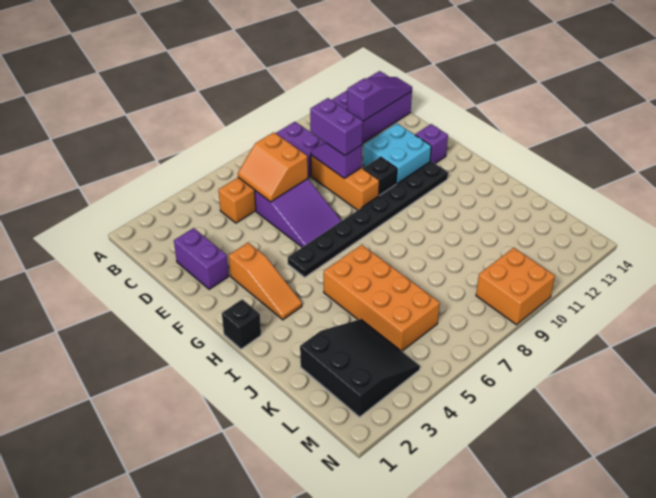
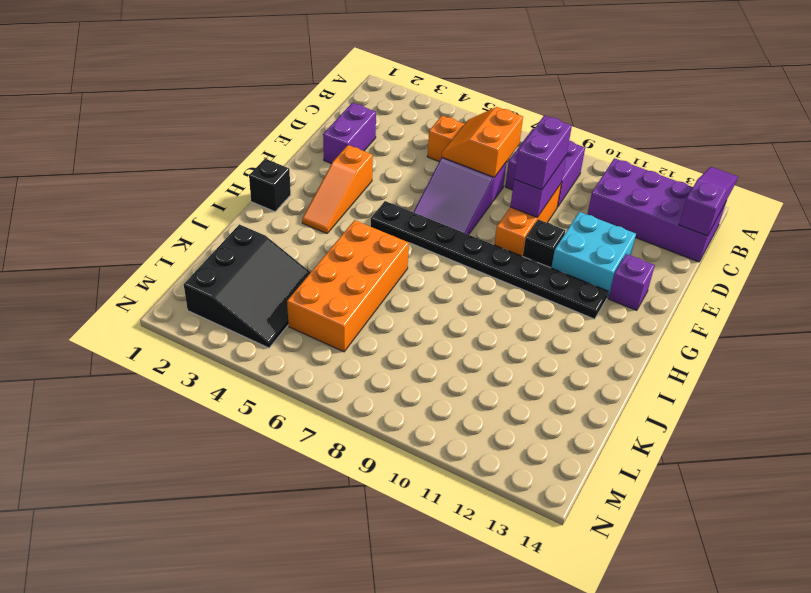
purple 1x3 slope [347,77,412,121] -> purple 1x3 slope turned to [679,167,738,236]
purple 1x2 slope [311,142,362,178] -> purple 1x2 brick [510,155,567,217]
orange 2x2 brick [476,248,555,325] -> none

